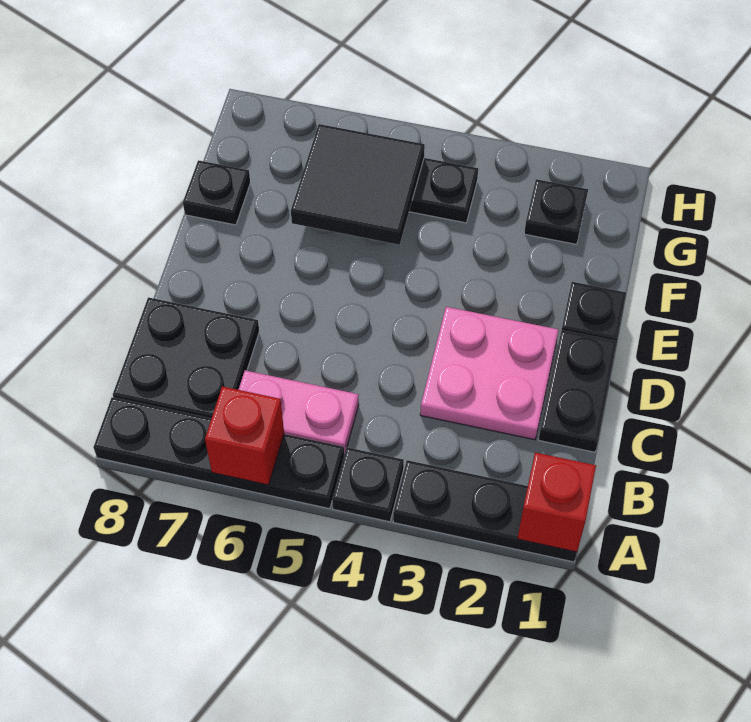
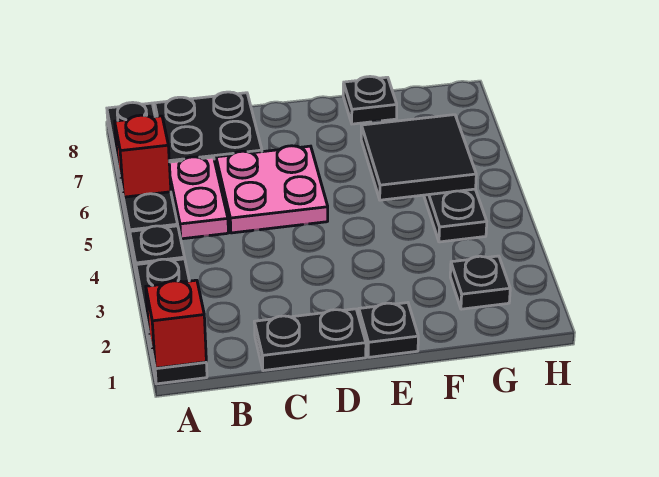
pink 2x2 plate [420,307,558,440] -> pink 2x2 plate moved to [216,146,328,233]

